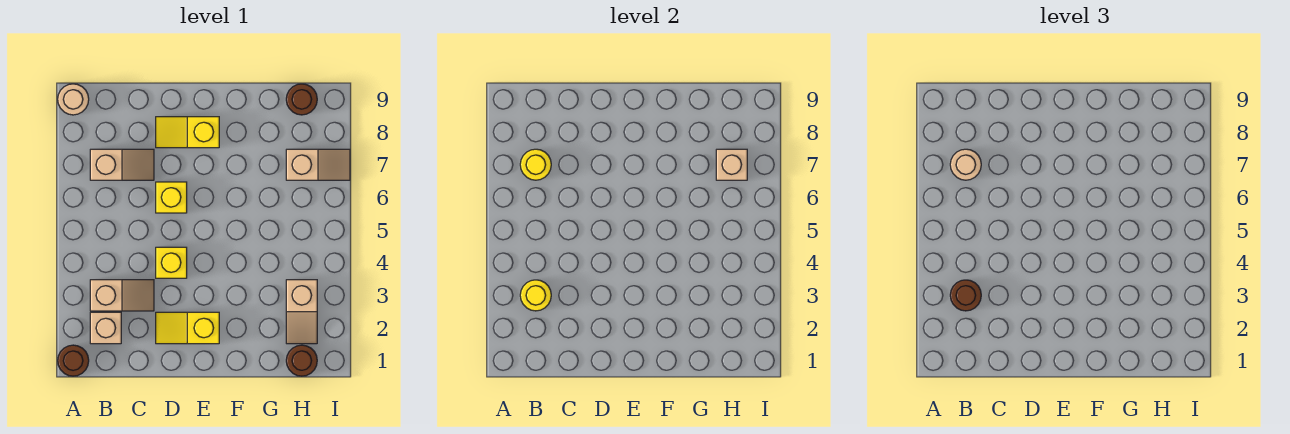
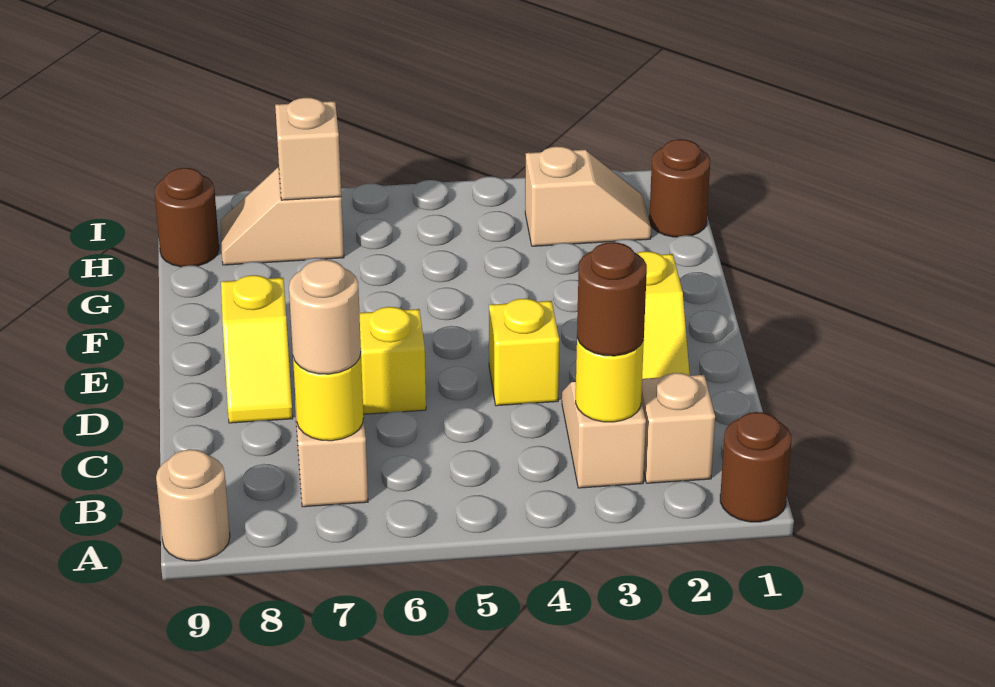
tan 1x2 slope [286,149,350,180] -> tan 1x2 slope turned to [221,167,344,265]

